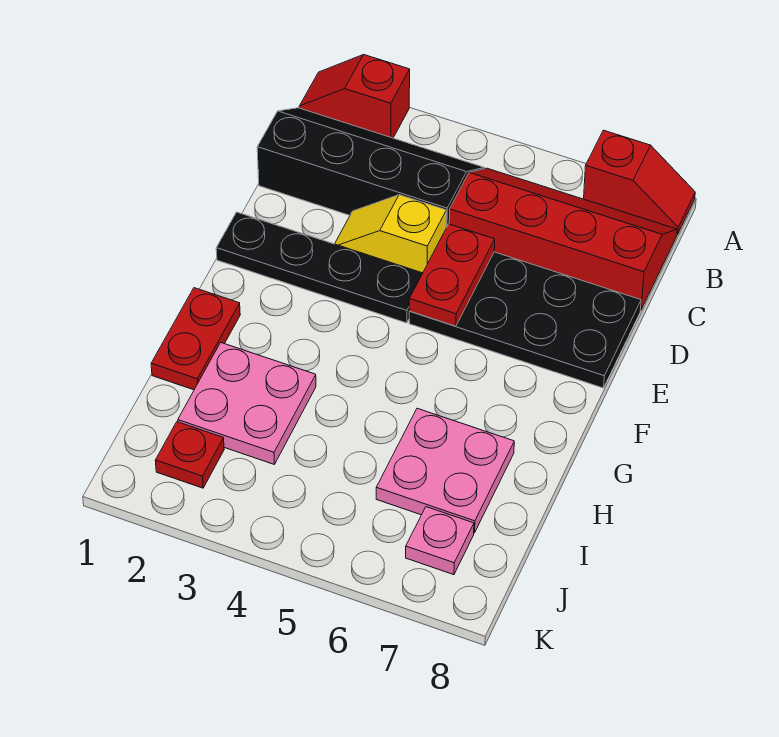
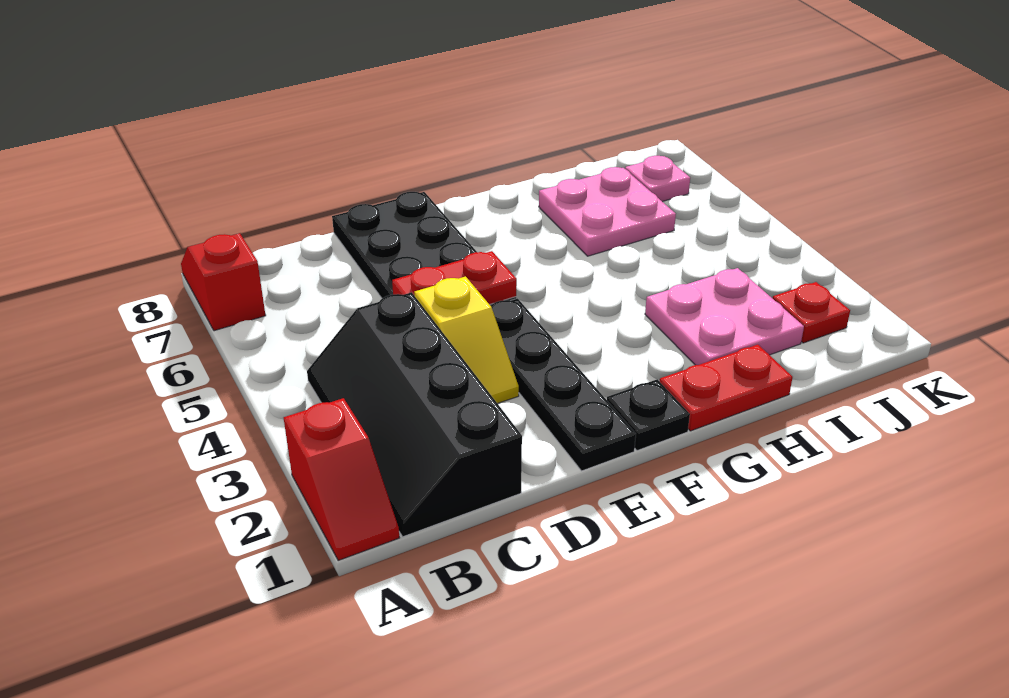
red 2x4 slope [449,168,677,310] -> none
none -> black 1x1 plate [607,379,690,451]

